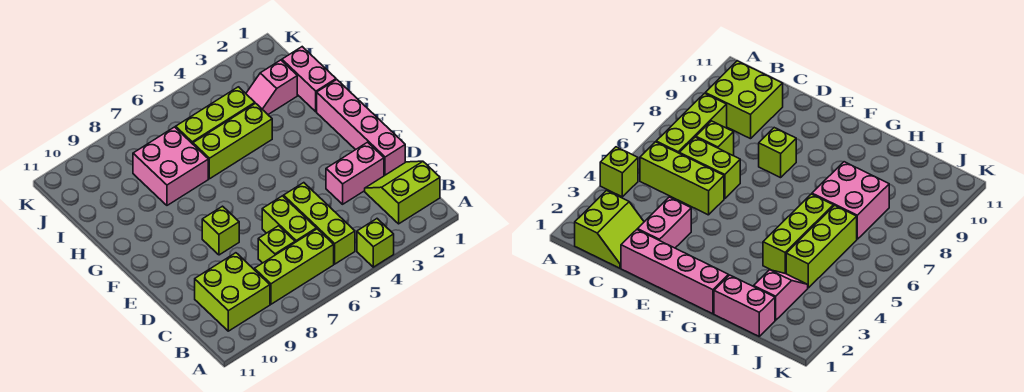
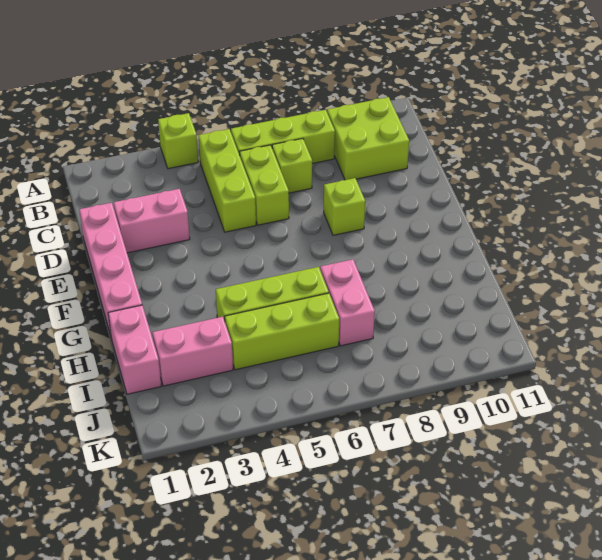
lime 2x2 slope [365,161,440,224] -> none
pink 2x2 brick [133,127,208,205] -> pink 1x2 brick [320,259,375,346]
pink 1x2 slope [246,60,297,114] -> pink 1x2 brick [152,317,233,386]

